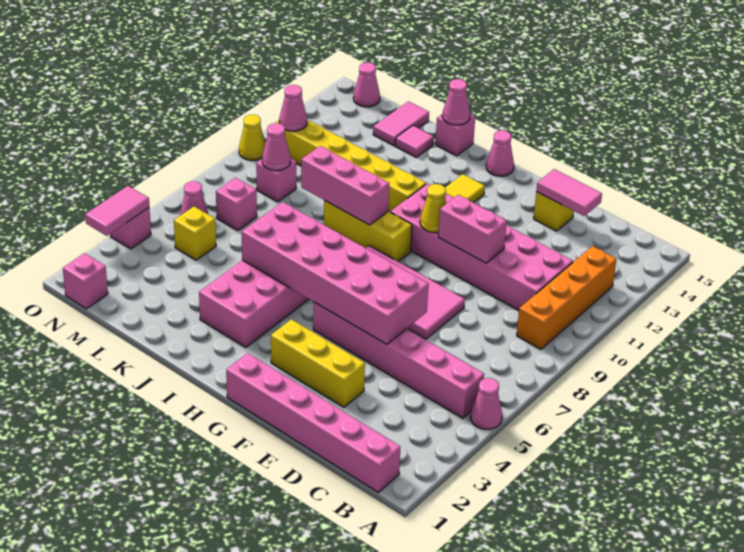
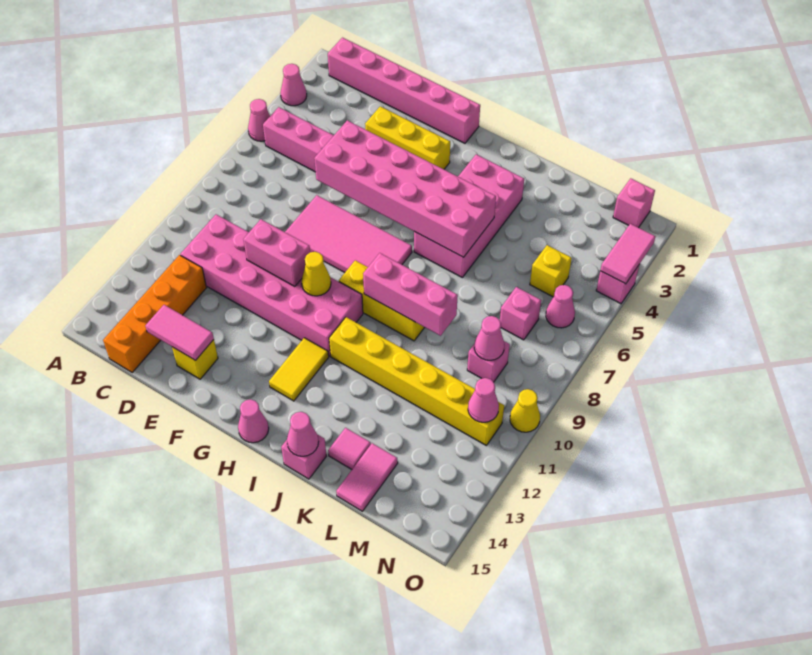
orange 1x4 brick [517,246,616,349] -> orange 1x4 brick moved to [103,255,206,373]
pink 1x1 cone [353,62,380,107] -> pink 1x1 cone moved to [281,64,307,106]

